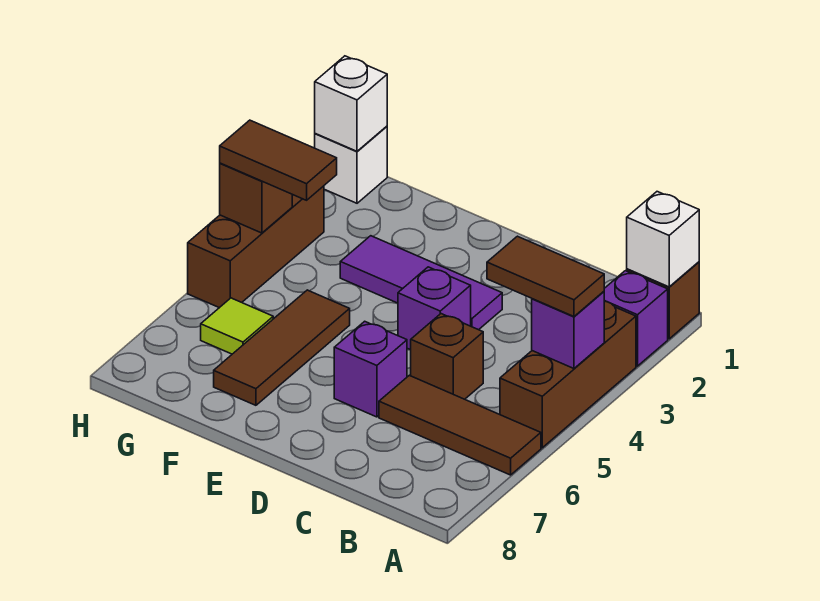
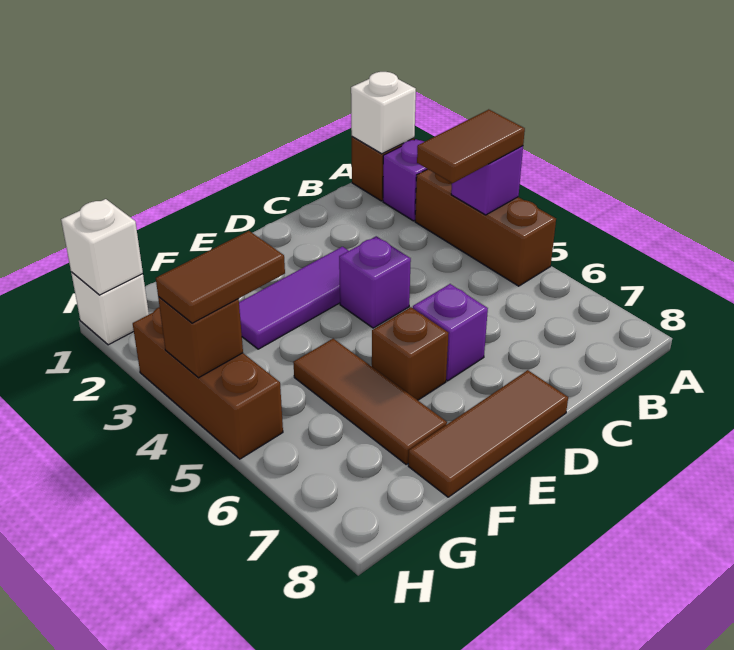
brown 1x3 tile [379,375,541,475] -> brown 1x3 tile moved to [408,370,568,497]
brown 1x1 brick [411,314,483,399] -> brown 1x1 brick moved to [372,307,449,400]
lime 1x1 tile [201,298,273,354] -> none

